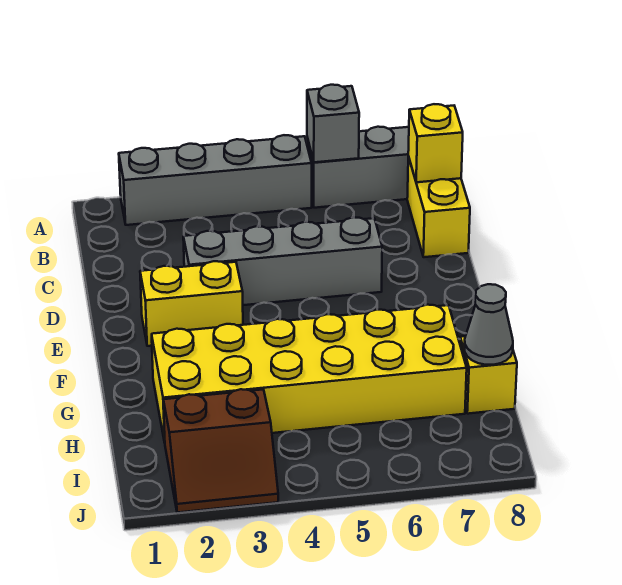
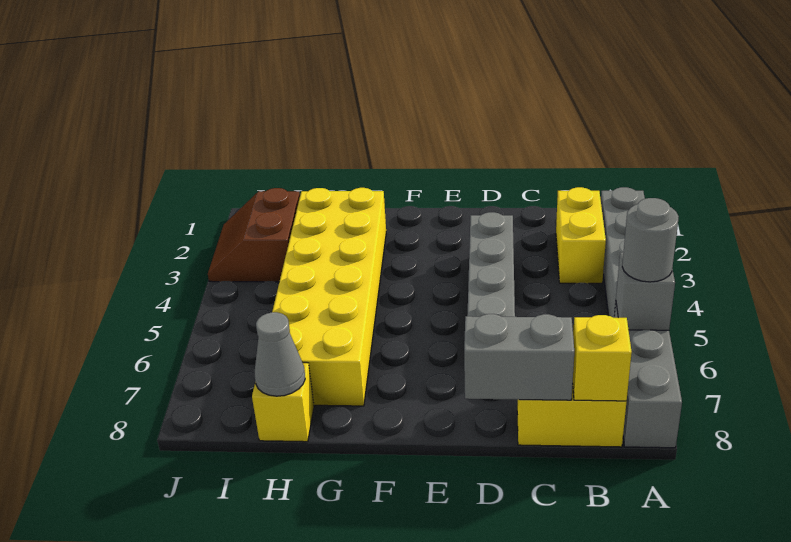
none -> grey 1x1 round brick [622,198,679,282]
none -> grey 1x2 brick [464,314,574,400]
yellow 1x2 brick [140,261,243,346] -> yellow 1x2 brick moved to [556,187,606,283]

